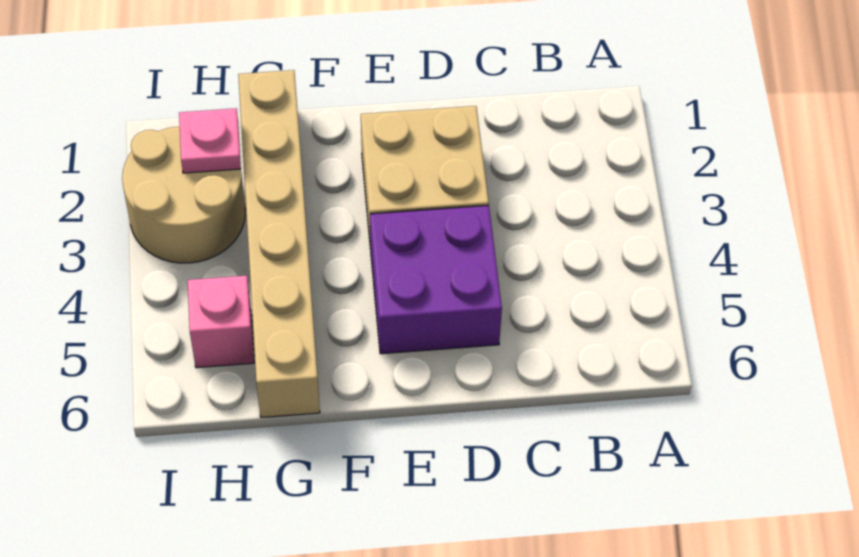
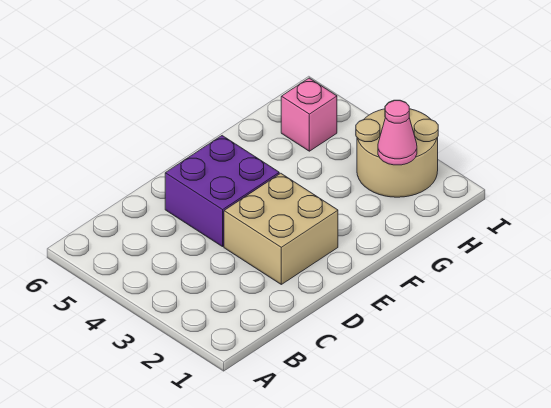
tan 1x6 brick [238,70,320,417] -> none
pink 1x1 plate [179,108,241,173] -> pink 1x1 cone [378,101,417,165]

